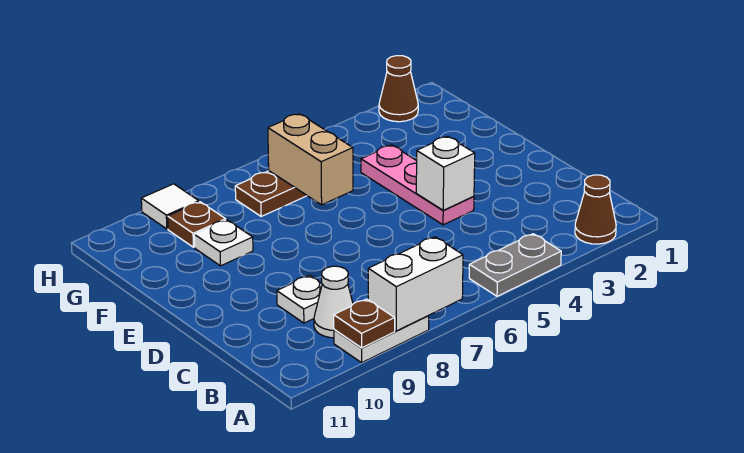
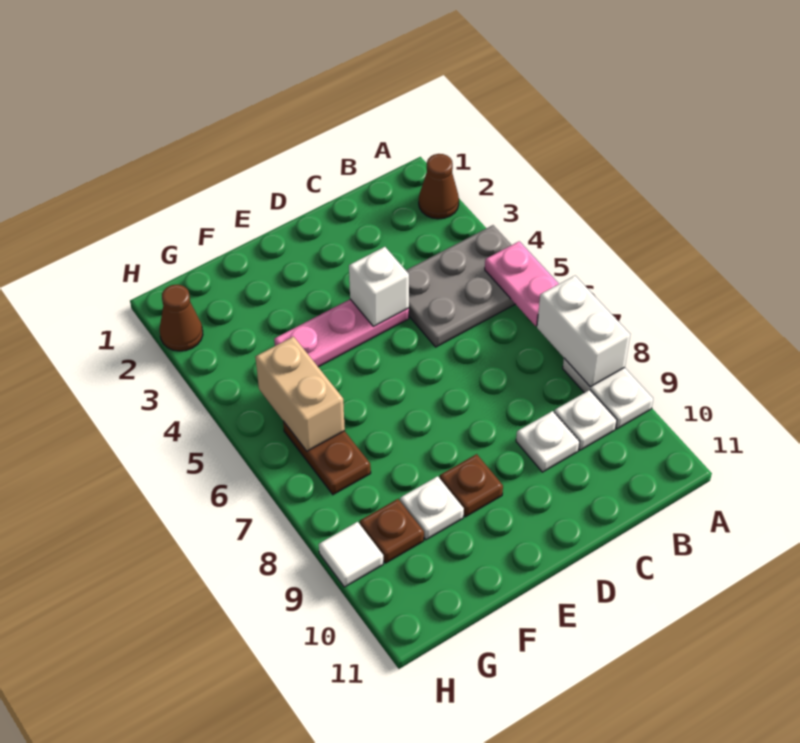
grey 1x2 plate [469,234,561,296] -> grey 2x3 plate [406,225,515,347]
none -> pink 1x2 plate [485,241,559,326]
brown 1x1 plate [334,299,395,348] -> brown 1x1 plate moved to [440,454,503,517]
white 1x1 cone [314,266,353,338] -> white 1x1 plate [554,390,617,450]
tan 1x2 brick [268,114,353,205] -> tan 1x2 brick turned to [256,337,345,451]

